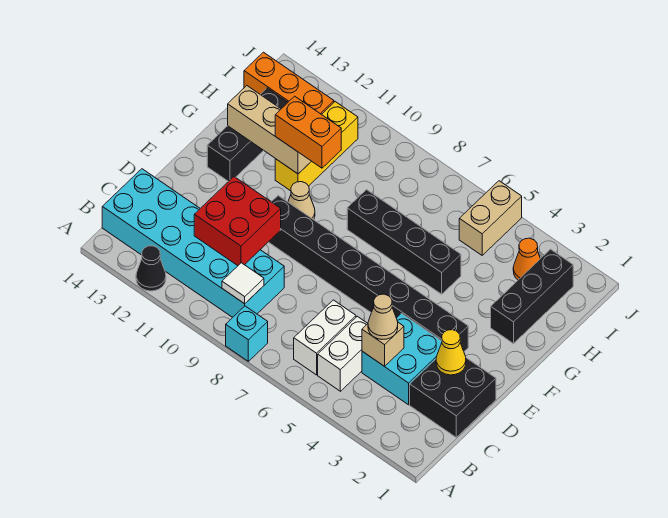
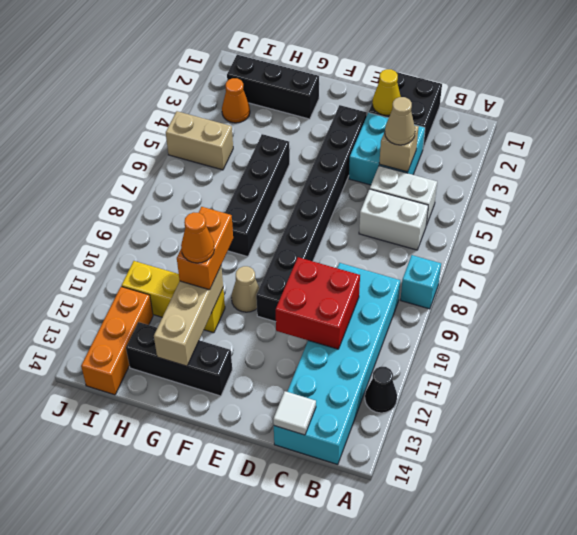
white 1x1 tile [222,263,264,304] -> white 1x1 tile moved to [273,391,316,435]
none -> orange 1x1 cone [181,212,215,263]

